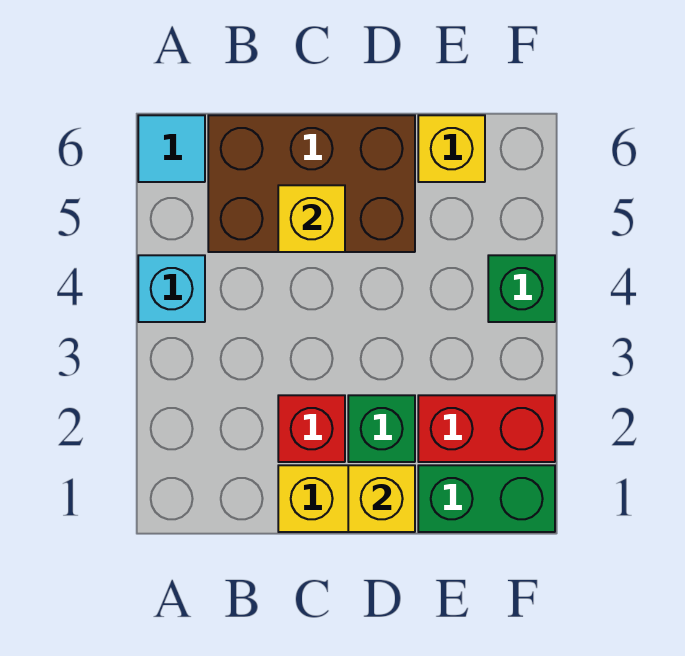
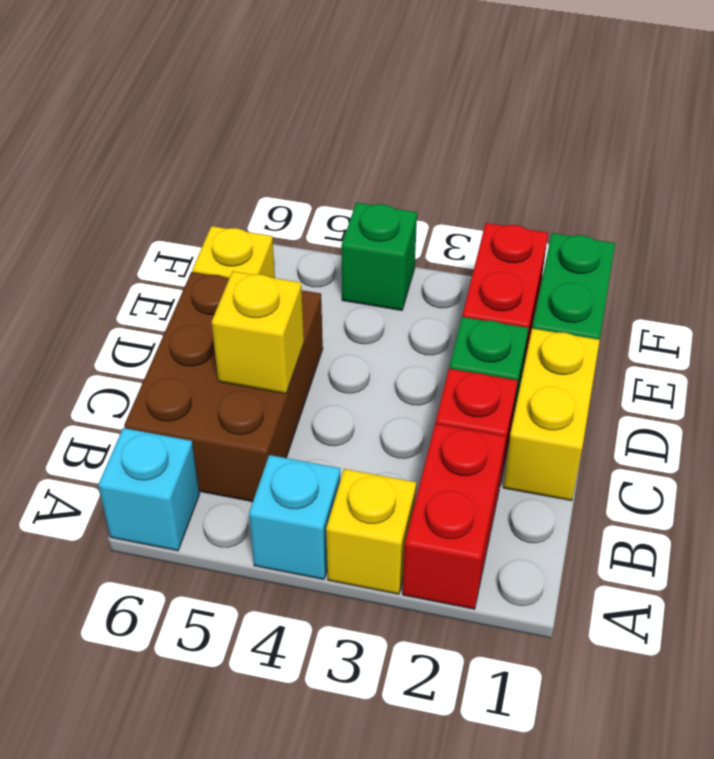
none -> red 1x2 brick [403,424,506,609]
cyan 1x1 tile [138,115,205,182] -> cyan 1x1 brick [98,428,199,551]
yellow 1x1 brick [348,465,415,532] -> yellow 1x1 brick moved to [326,469,416,594]

